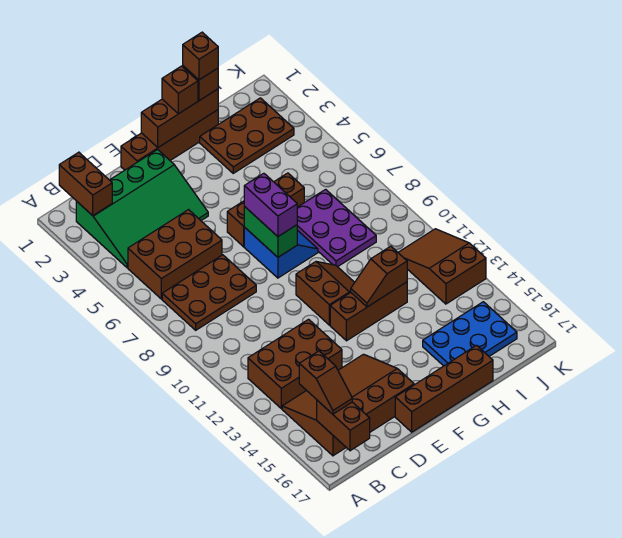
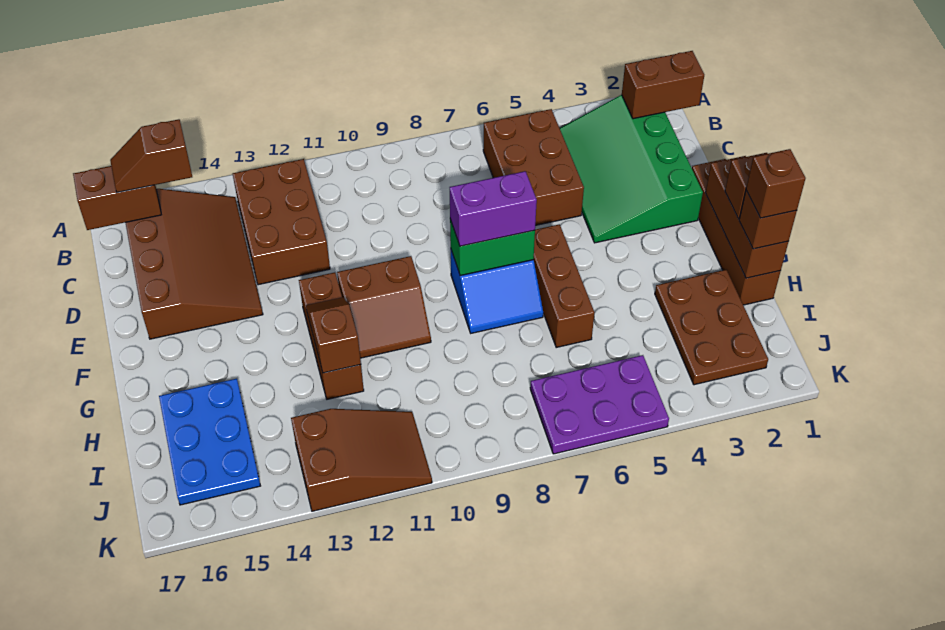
brown 2x3 plate [162,255,256,330] -> none
brown 1x4 brick [395,345,493,432] -> none
purple 2x3 plate [297,189,376,267] -> purple 2x3 plate moved to [530,355,669,454]

